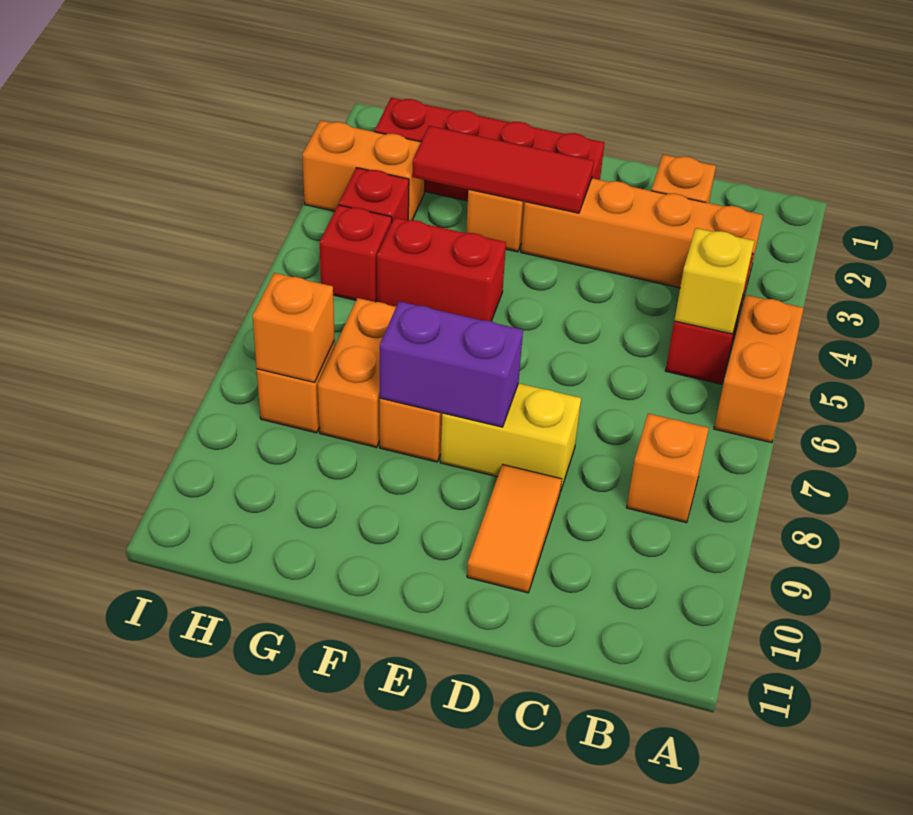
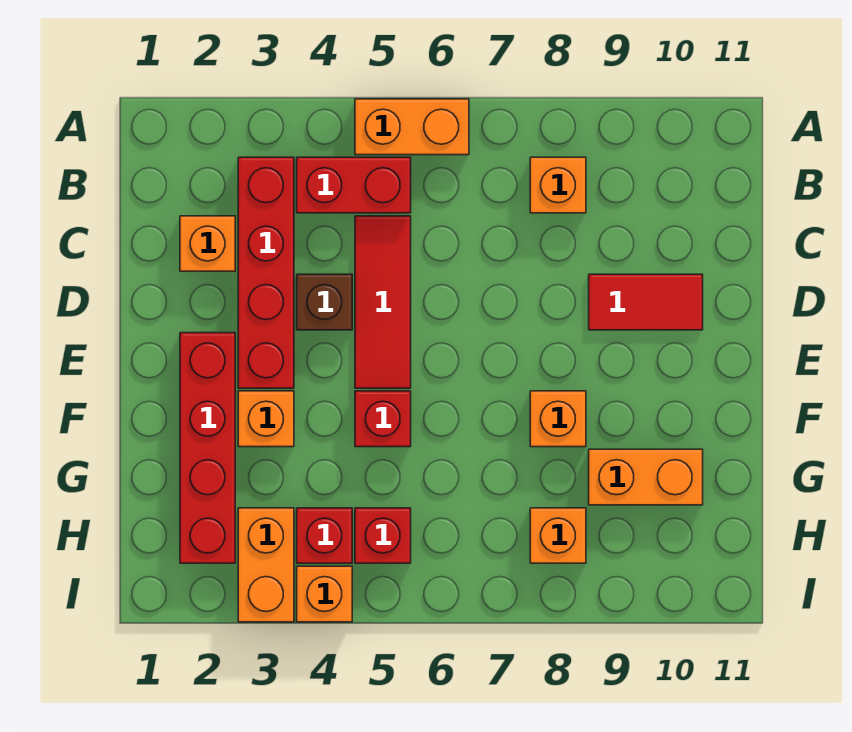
orange 1x4 brick [521,178,763,291] -> red 1x4 brick [238,157,294,388]
yellow 1x1 brick [674,228,754,334] -> none
none -> brown 1x1 brick [297,274,352,330]
yellow 1x2 brick [440,383,581,492] -> none
orange 1x2 tile [467,464,562,593] -> red 1x2 tile [589,274,703,330]
red 1x3 tile [412,126,594,213] -> red 1x3 tile moved to [355,216,411,388]
purple 1x2 brick [380,301,523,427] -> none
red 1x2 brick [377,217,506,321] -> red 1x1 brick [355,391,411,447]
orange 1x2 brick [318,298,396,447] -> orange 1x2 brick moved to [589,449,703,505]
orange 1x1 brick [252,273,335,382] -> orange 1x1 brick moved to [297,566,352,622]

